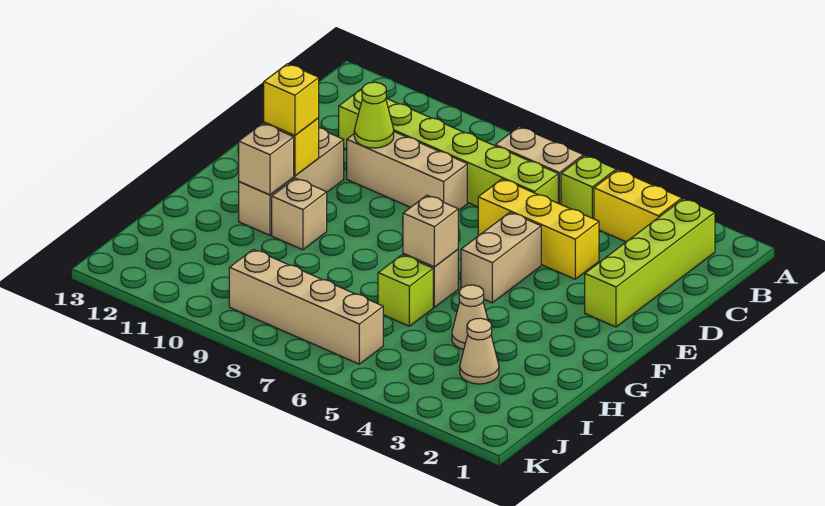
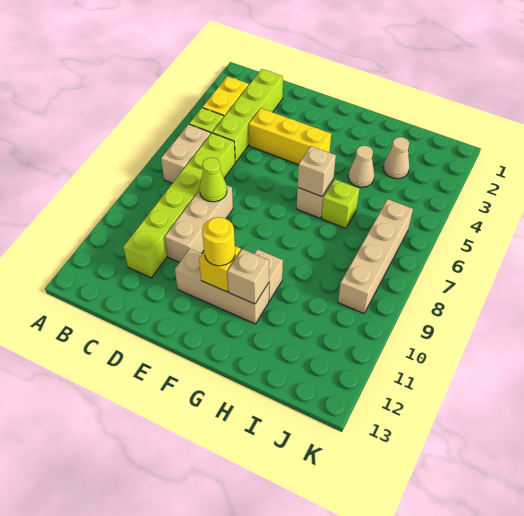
lime 1x4 brick [585,199,715,327] -> lime 1x4 brick turned to [212,69,283,163]
yellow 1x3 brick [478,179,599,279] -> yellow 1x3 brick turned to [249,108,331,165]
lime 1x1 cone [354,82,394,148] -> lime 1x1 cone moved to [200,157,227,202]
tan 1x2 brick [461,212,541,303] -> none
yellow 1x1 brick [264,64,319,135] -> yellow 1x1 round brick [202,217,235,266]

